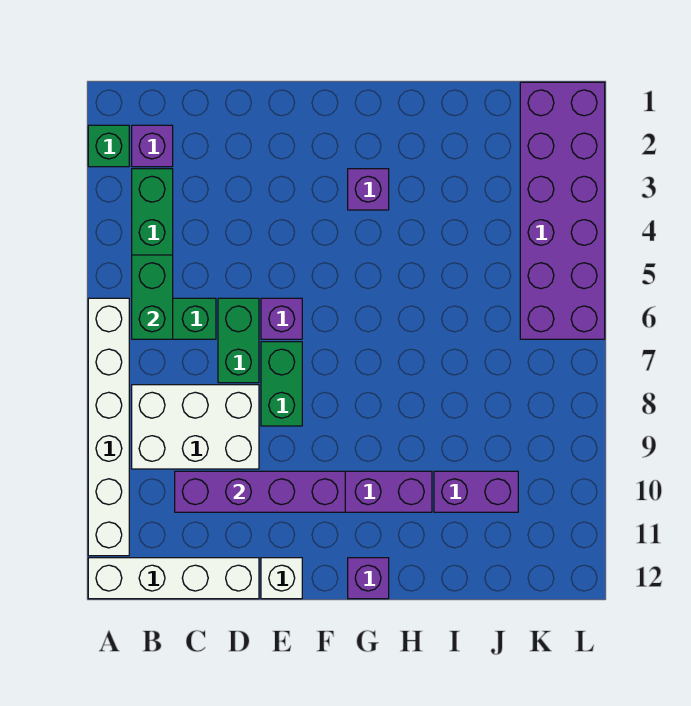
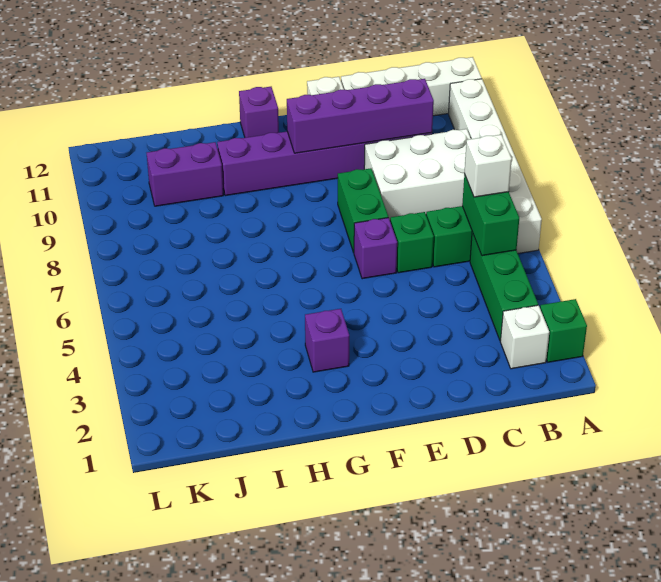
purple 1x1 brick [132,125,173,167] -> white 1x1 brick [500,305,549,369]
none -> white 1x1 brick [464,135,512,197]
green 1x2 brick [218,298,259,383] -> green 1x1 brick [390,212,434,273]
purple 2x6 brick [520,82,605,339] -> none

